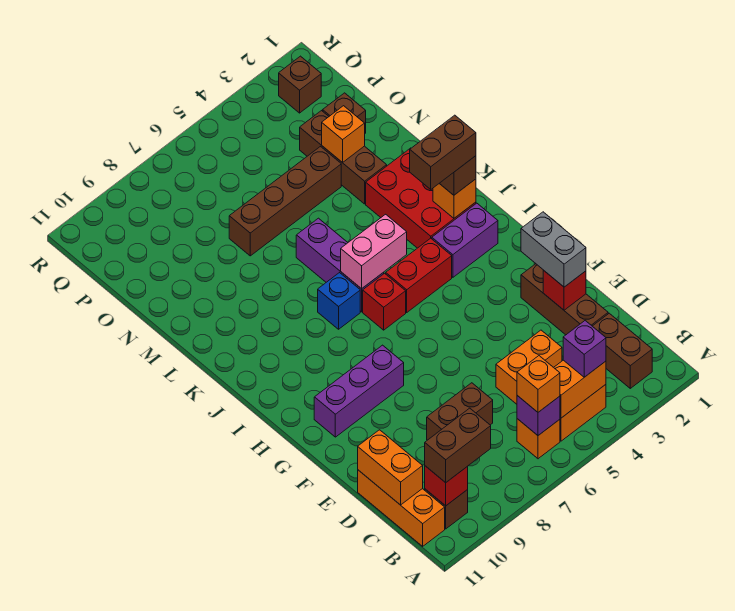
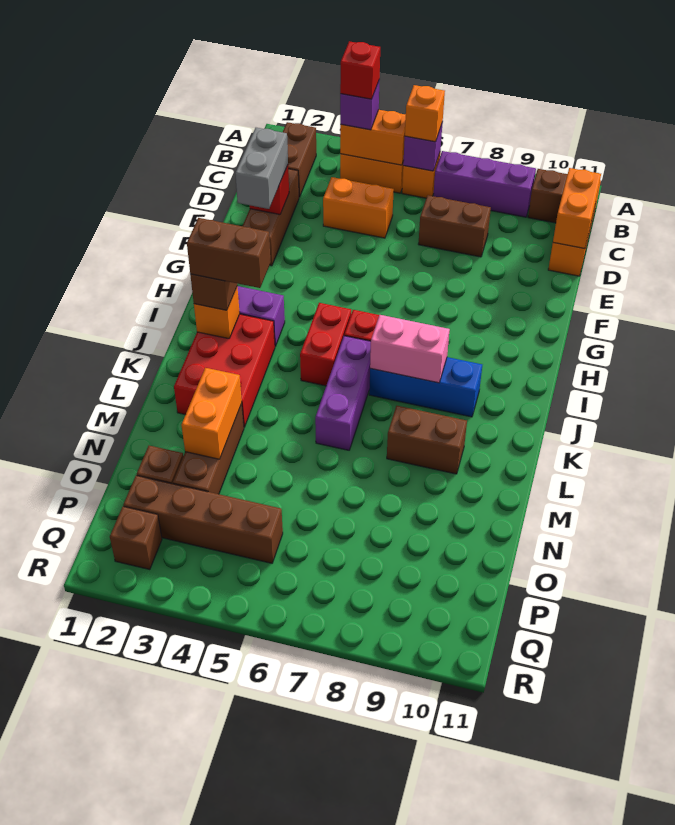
brown 1x2 brick [425,408,491,483] -> brown 1x2 brick moved to [387,406,467,474]
red 1x1 brick [425,466,468,506] -> red 1x1 brick moved to [340,41,380,99]
purple 1x3 brick [314,345,404,437] -> purple 1x3 brick moved to [433,151,536,217]
red 1x2 brick [386,238,452,312] -> red 1x2 brick turned to [300,303,351,386]
pink 1x2 brick [341,214,407,289] -> pink 1x2 brick moved to [370,315,450,383]
blue 1x1 brick [318,273,360,329] -> blue 1x3 brick [369,357,482,417]
orange 1x1 brick [322,106,365,163] -> orange 1x2 brick [182,368,242,459]
brown 1x4 brick [229,147,341,256] -> brown 1x4 brick moved to [123,475,283,563]

